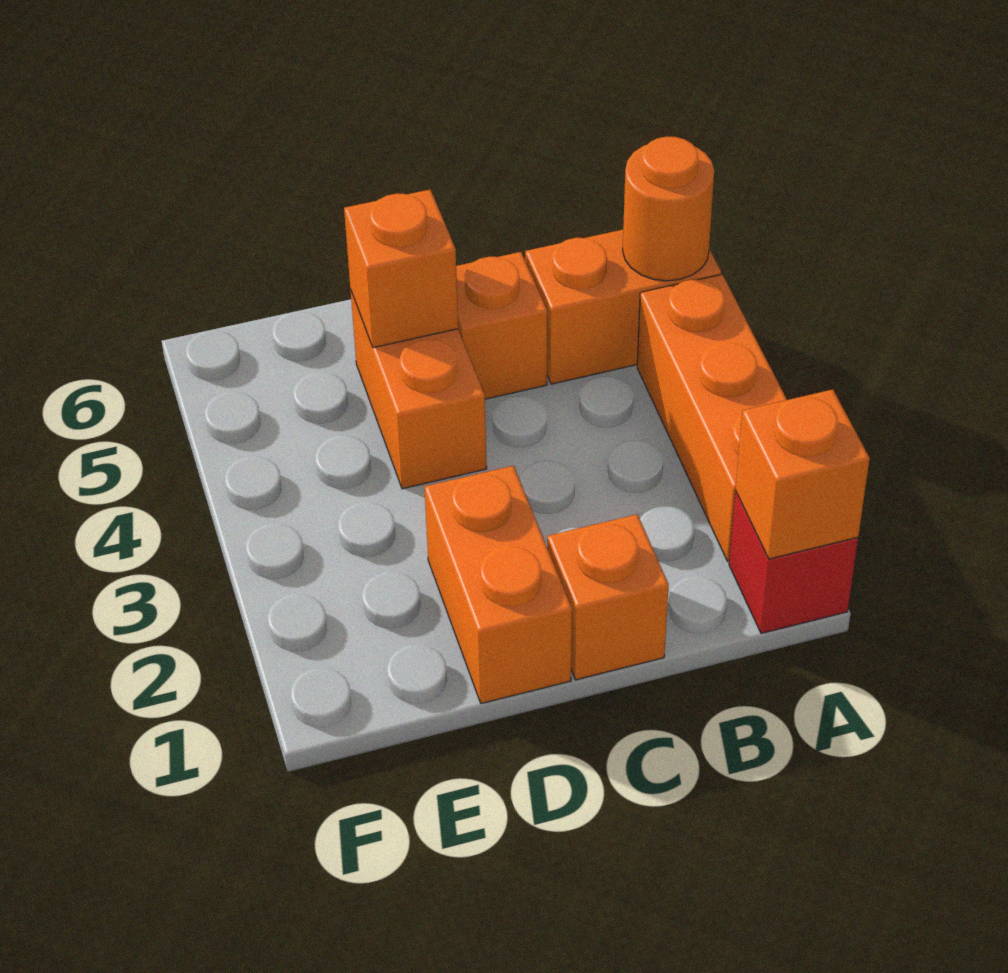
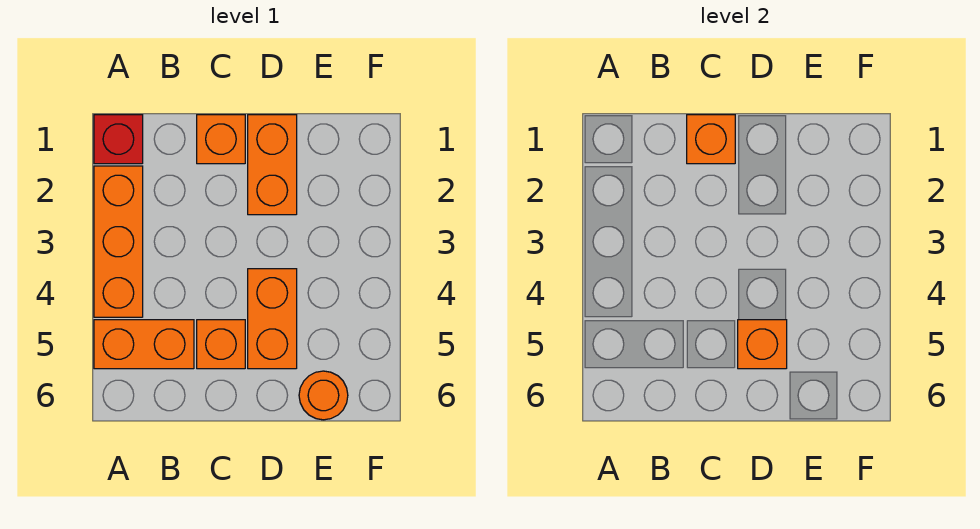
orange 1x1 brick [736,389,870,559] -> orange 1x1 brick moved to [687,115,735,164]
orange 1x1 round brick [623,137,714,281] -> orange 1x1 round brick moved to [299,371,348,420]

